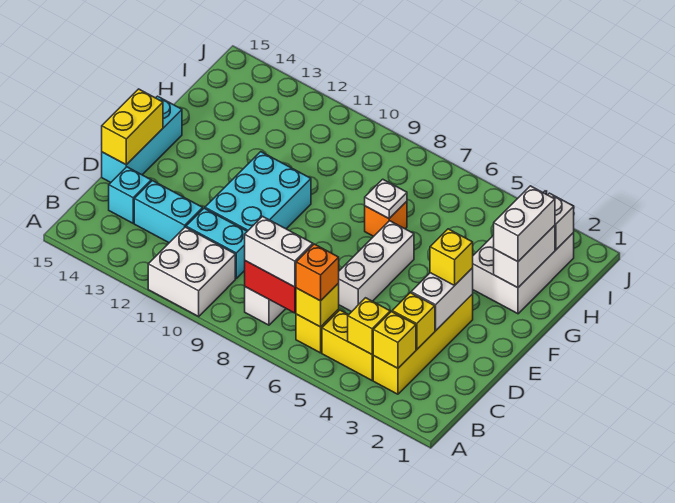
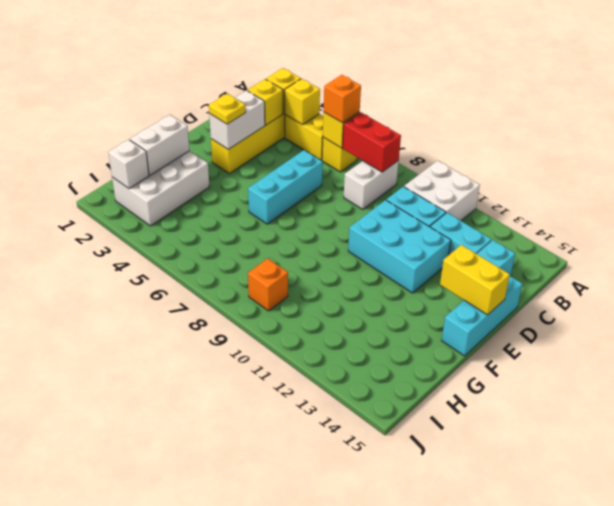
white 1x2 brick [245,216,313,287] -> none
white 1x3 brick [339,221,414,312] -> cyan 1x3 brick [248,150,323,224]
cyan 2x3 brick [205,152,311,231] -> cyan 2x3 brick turned to [348,200,451,293]
yellow 1x2 brick [102,89,163,165] -> yellow 1x2 brick turned to [440,245,510,315]
yellow 1x1 brick [430,229,473,285] -> yellow 1x1 plate [209,94,246,124]
white 1x2 brick [494,186,555,262] -> none
orange 1x1 brick [365,201,407,236] -> orange 1x1 brick moved to [248,258,288,311]
white 1x1 plate [365,179,407,219] -> none

